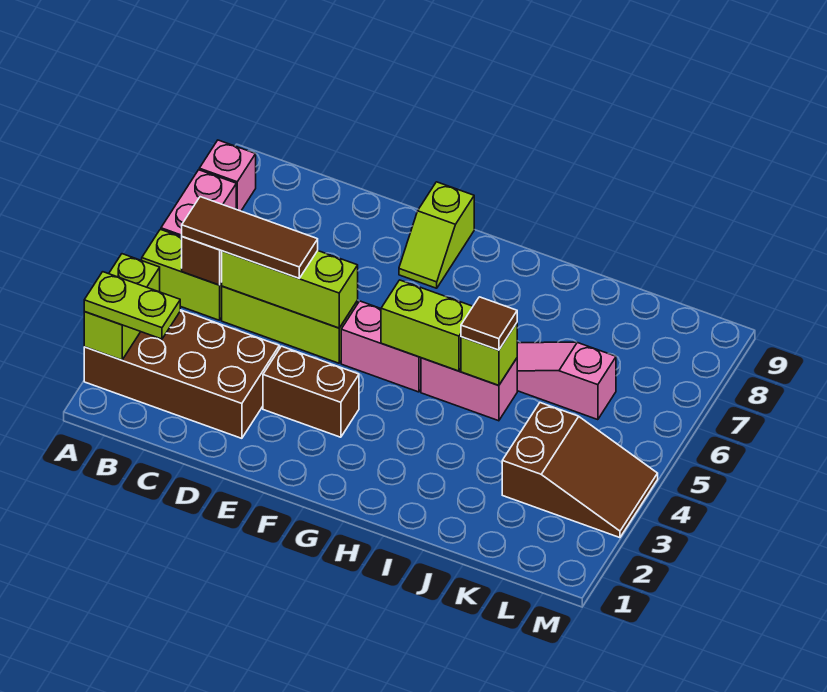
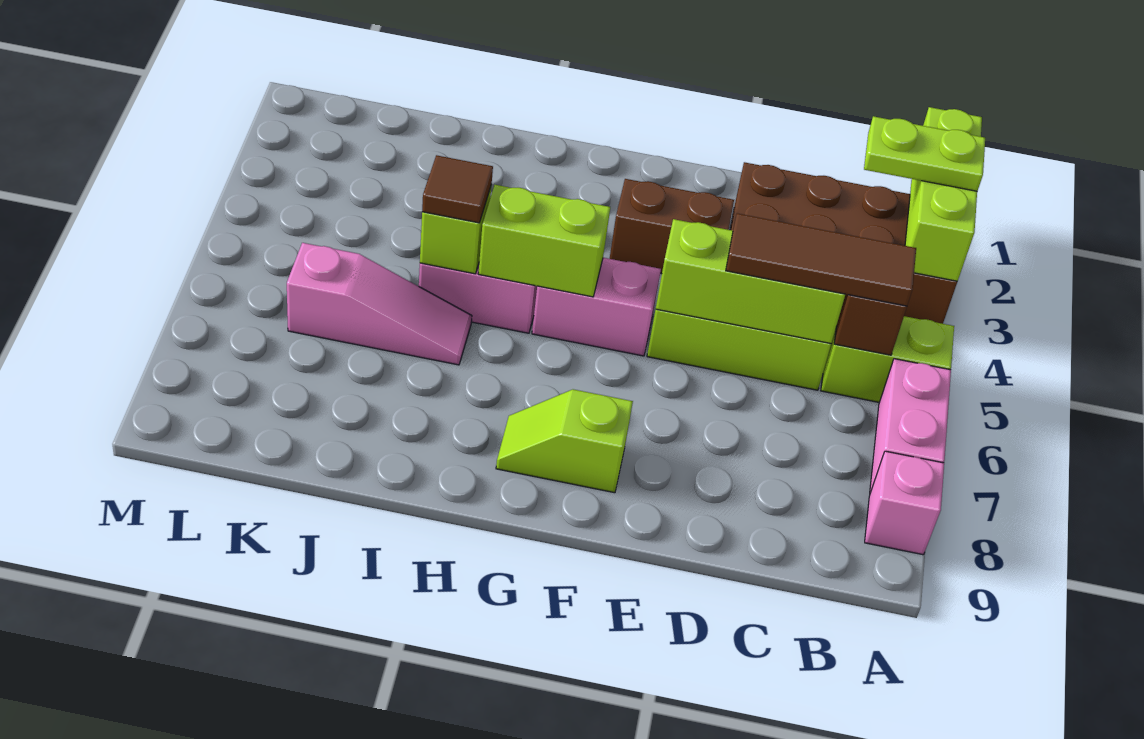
lime 1x2 brick [84,254,160,360] -> lime 1x3 brick [905,107,982,281]
lime 1x2 slope [399,182,474,288] -> lime 1x2 slope turned to [496,389,633,493]
brown 2x3 slope [502,403,658,538] -> none

